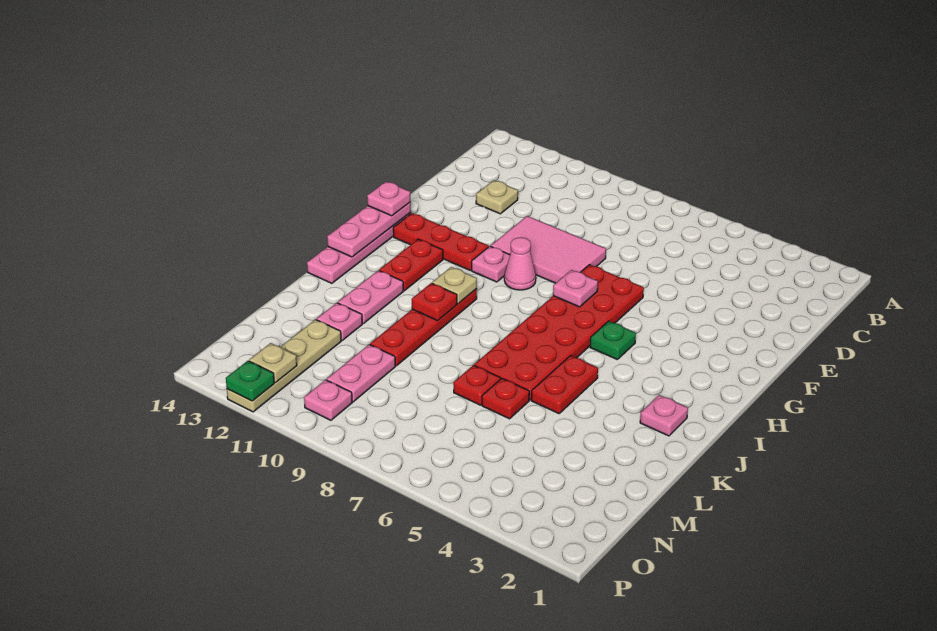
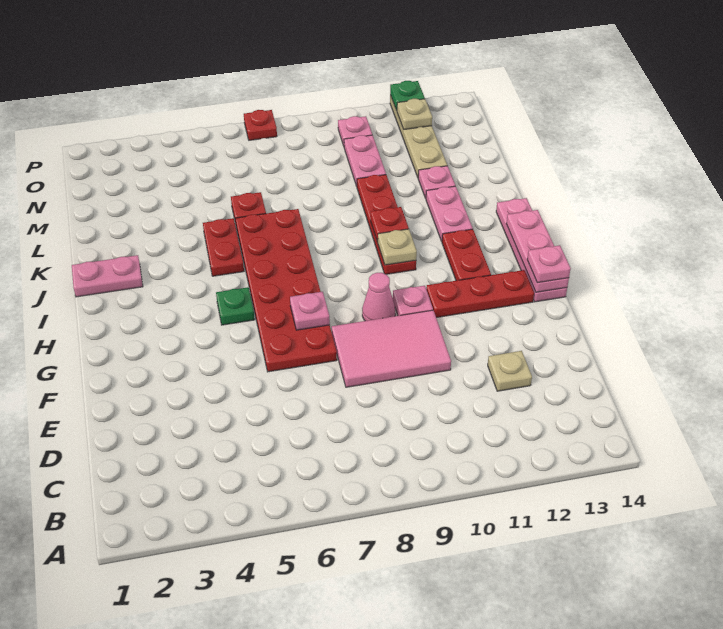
pink 1x1 plate [640,395,688,436] -> pink 1x2 plate [72,255,143,297]
red 1x1 plate [453,365,500,405] -> red 1x1 plate moved to [244,110,277,140]

